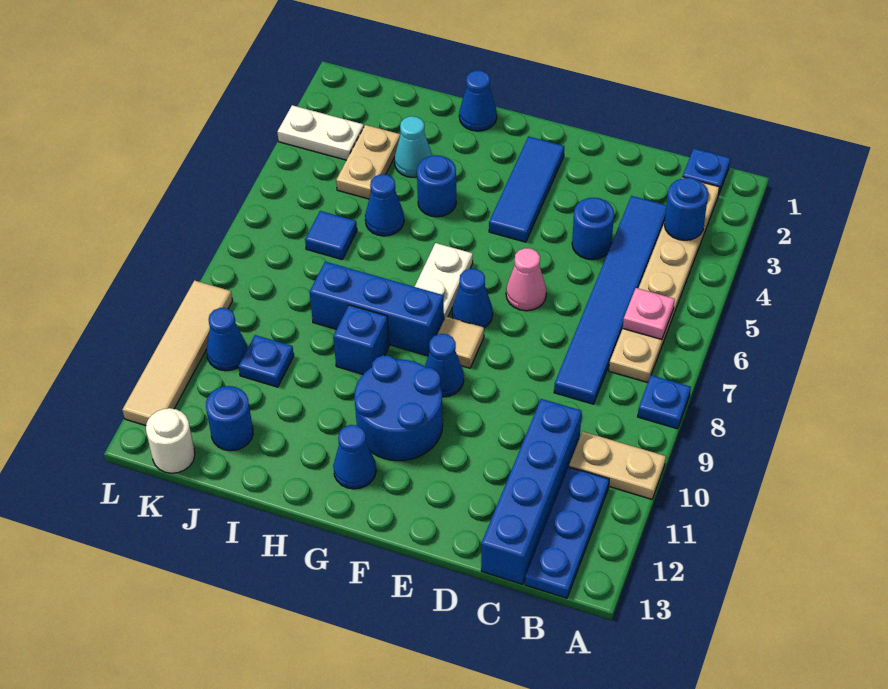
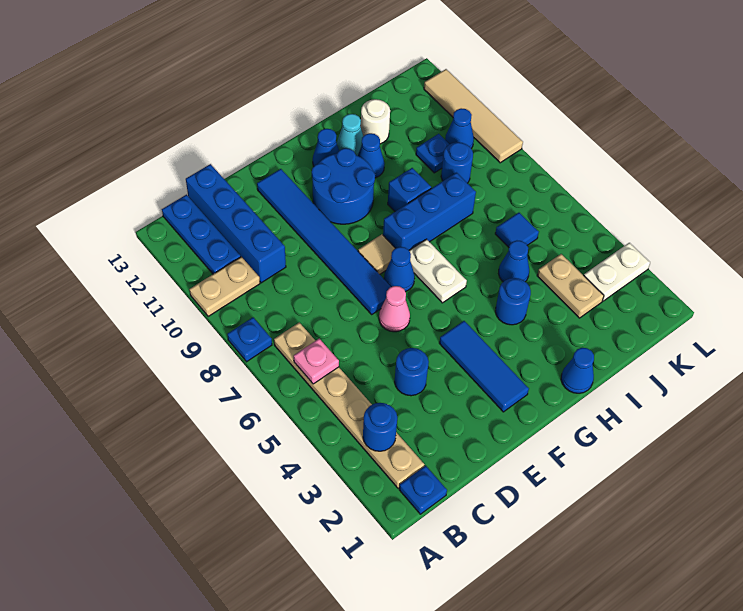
blue 1x6 tile [554,196,667,404] -> blue 1x6 tile moved to [257,169,391,314]
blue 1x1 cone [425,334,464,397] -> blue 1x1 cone moved to [358,133,385,178]
cyan 1x1 cone [394,116,432,177] -> cyan 1x1 cone moved to [337,114,363,156]
blue 1x1 round brick [206,386,253,451] -> blue 1x1 round brick moved to [441,142,473,183]
white 1x1 round brick [146,408,195,473] -> white 1x1 round brick moved to [360,99,390,144]

